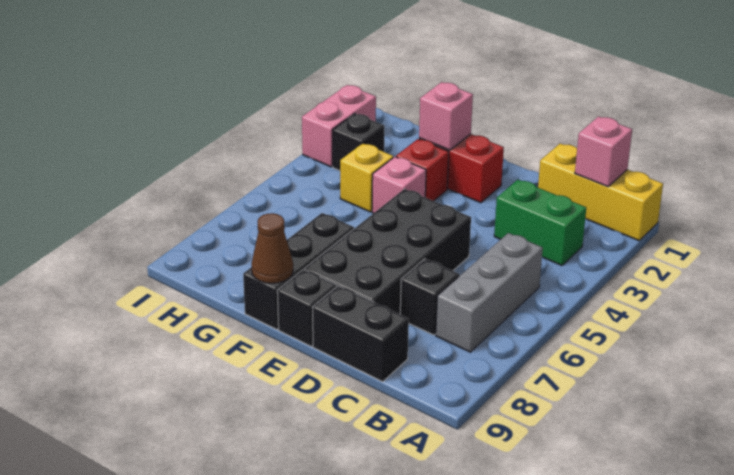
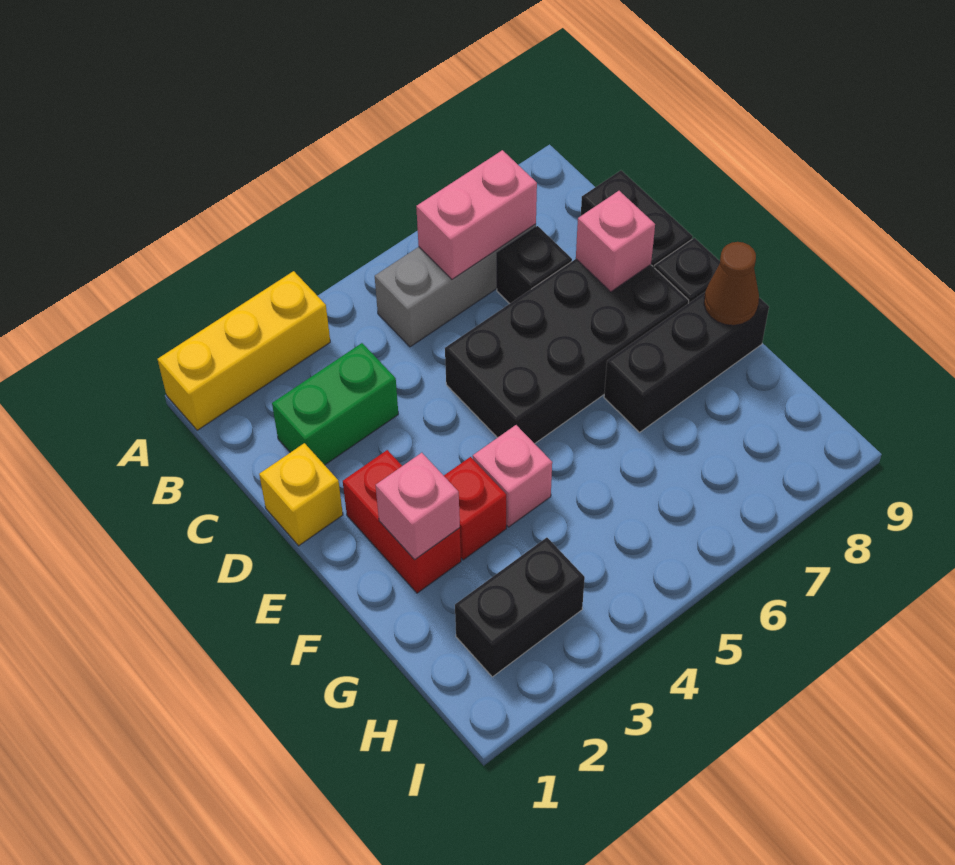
yellow 1x3 brick [538,144,663,241] -> yellow 1x3 brick turned to [157,271,330,430]
pink 1x1 brick [575,117,632,187] -> pink 1x1 brick moved to [576,191,655,292]
green 1x2 brick [494,180,586,265] -> green 1x2 brick turned to [272,343,398,465]
yellow 1x1 brick [340,143,393,212] -> yellow 1x1 brick moved to [259,443,343,546]
black 1x1 brick [333,114,384,171] -> black 1x2 brick [455,538,585,677]
pink 1x2 brick [302,85,376,167] -> pink 1x2 brick moved to [416,150,537,279]

